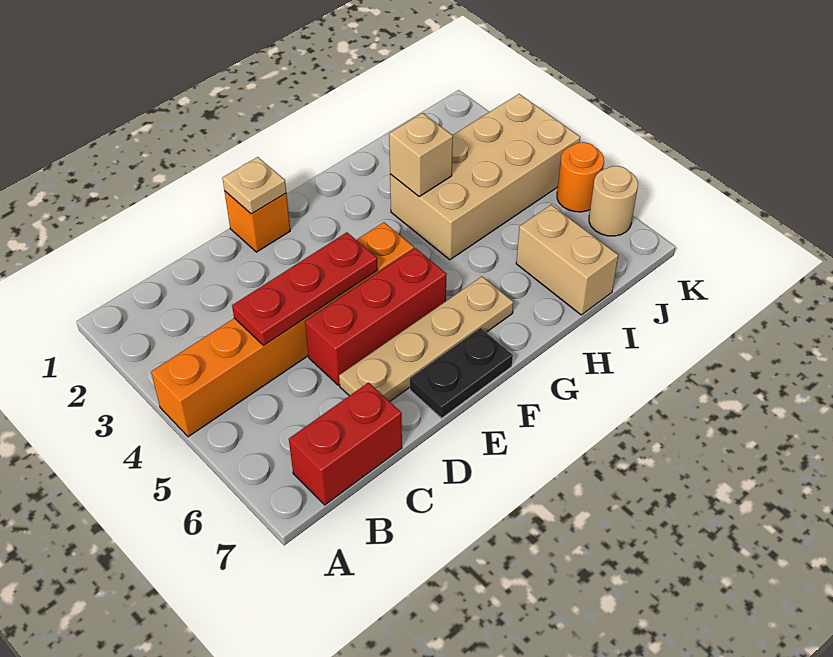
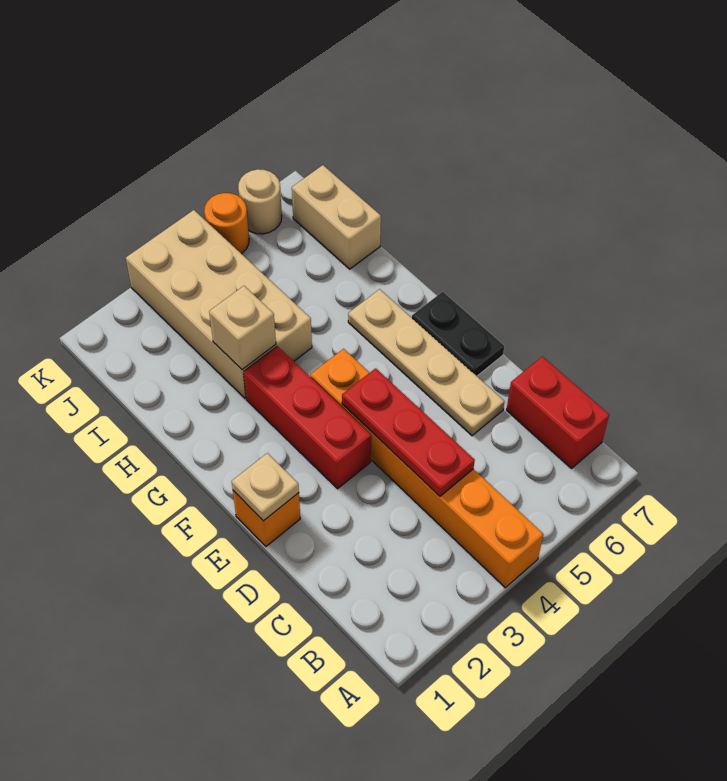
red 1x3 brick [305,248,447,385] -> red 1x3 brick moved to [244,346,371,489]
tan 1x2 brick [516,205,618,315] -> tan 1x2 brick turned to [292,165,381,269]

